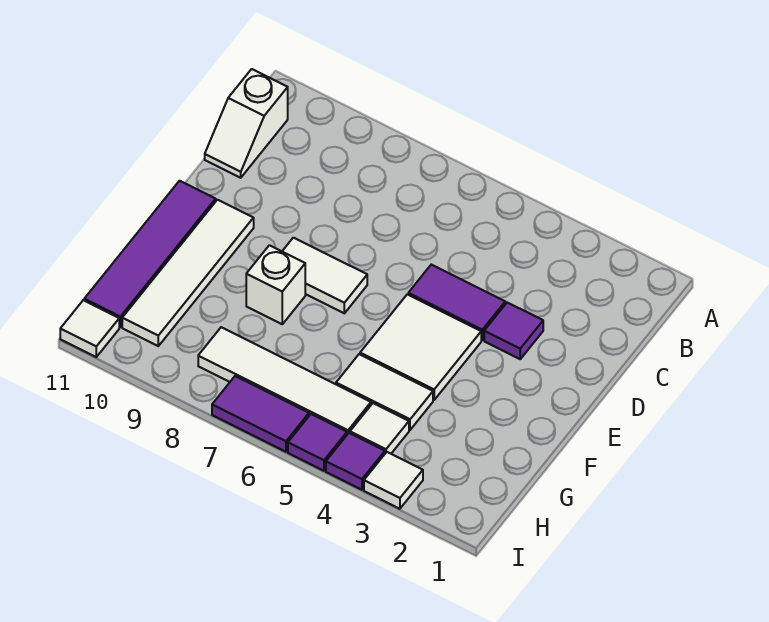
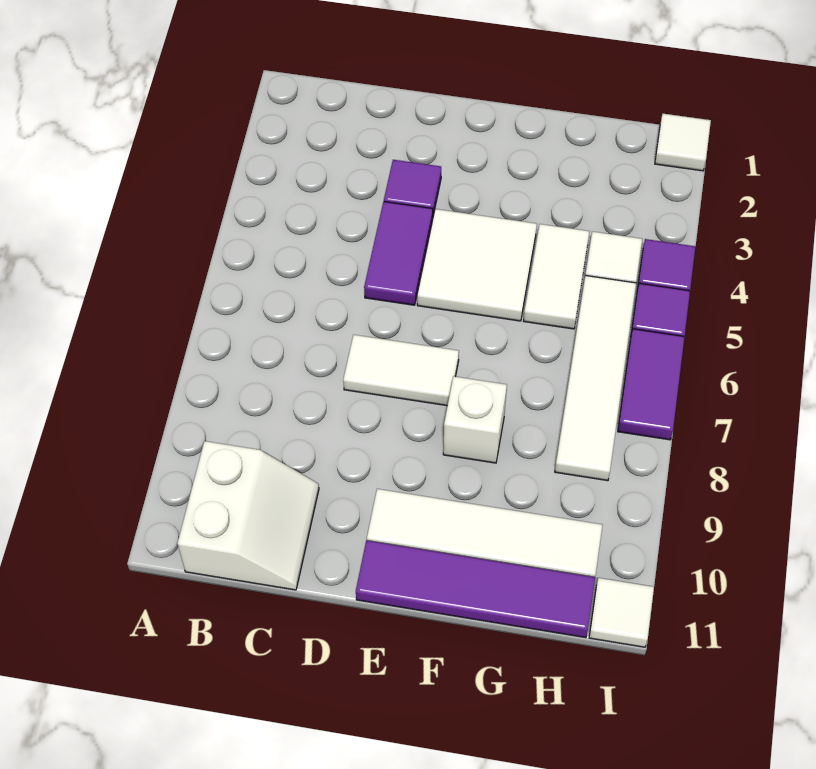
white 1x2 slope [205,69,288,178] -> white 2x2 slope [177,441,319,590]
white 1x2 tile [282,238,367,313] -> white 1x2 tile turned to [343,335,459,406]
white 1x1 tile [364,452,423,509] -> white 1x1 tile moved to [655,114,711,171]

